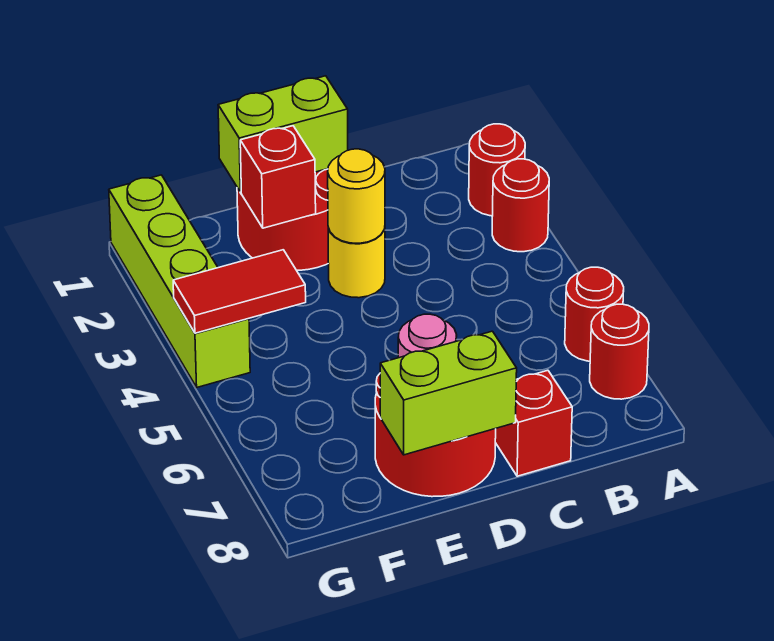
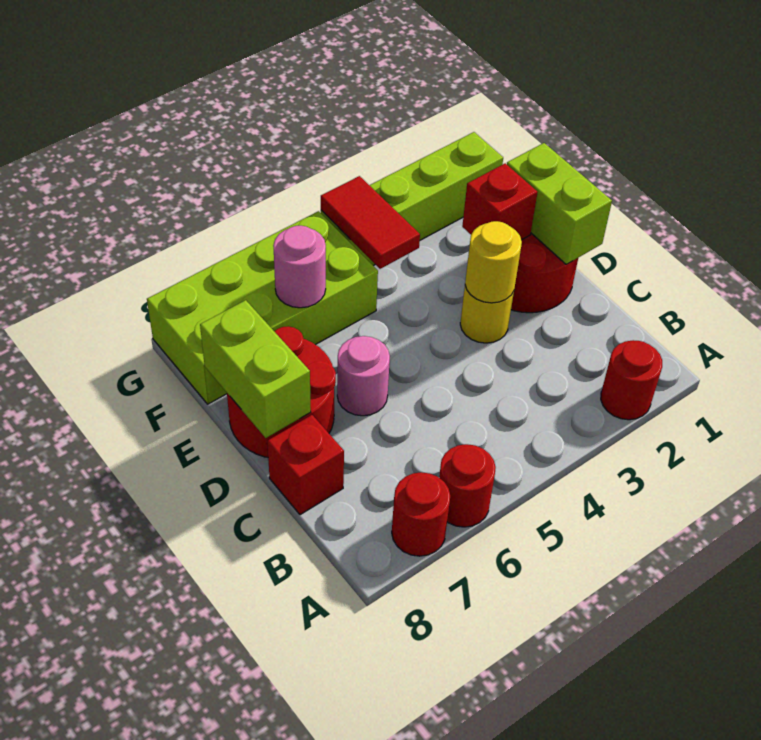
red 1x1 round brick [492,159,549,252] -> none
none -> lime 2x4 brick [147,211,378,404]
none -> pink 1x1 round brick [273,226,326,308]

